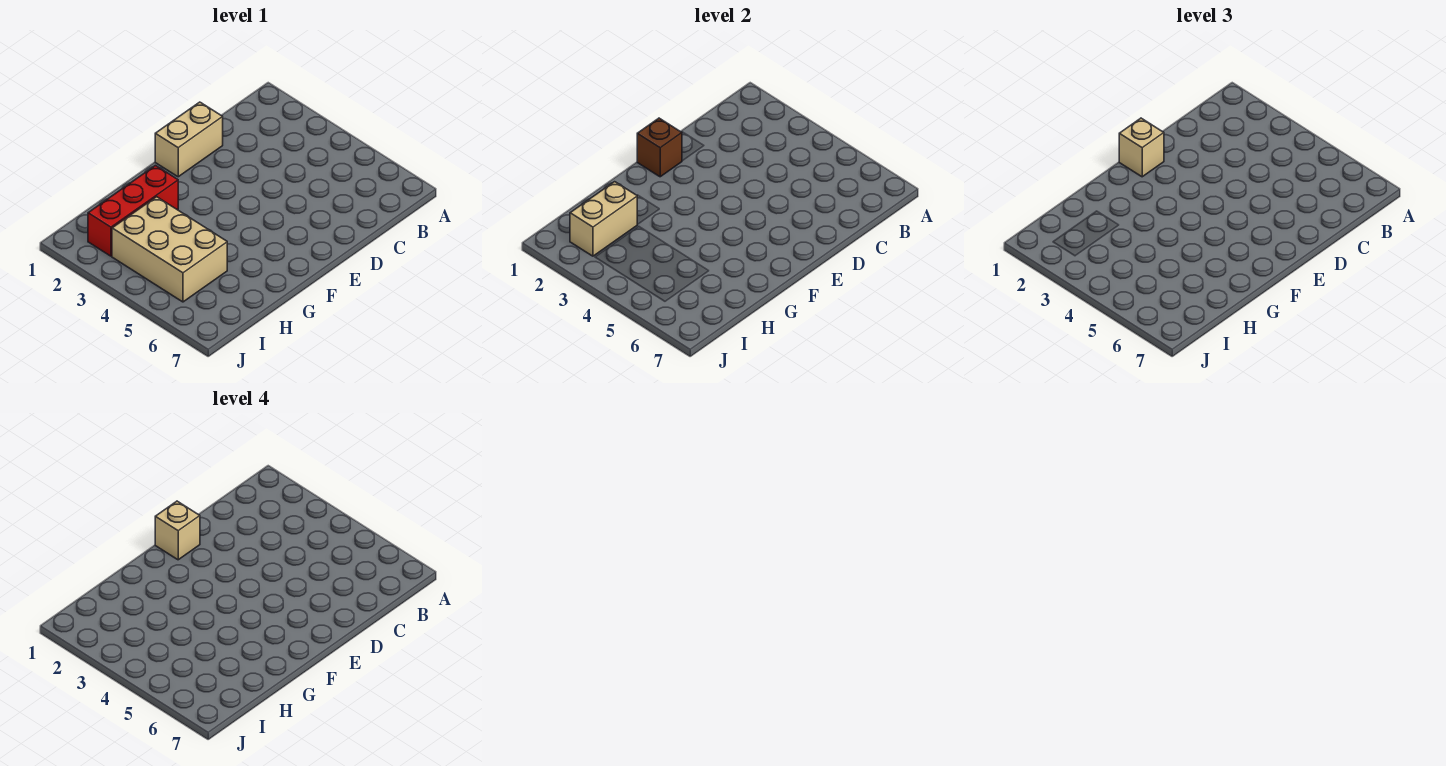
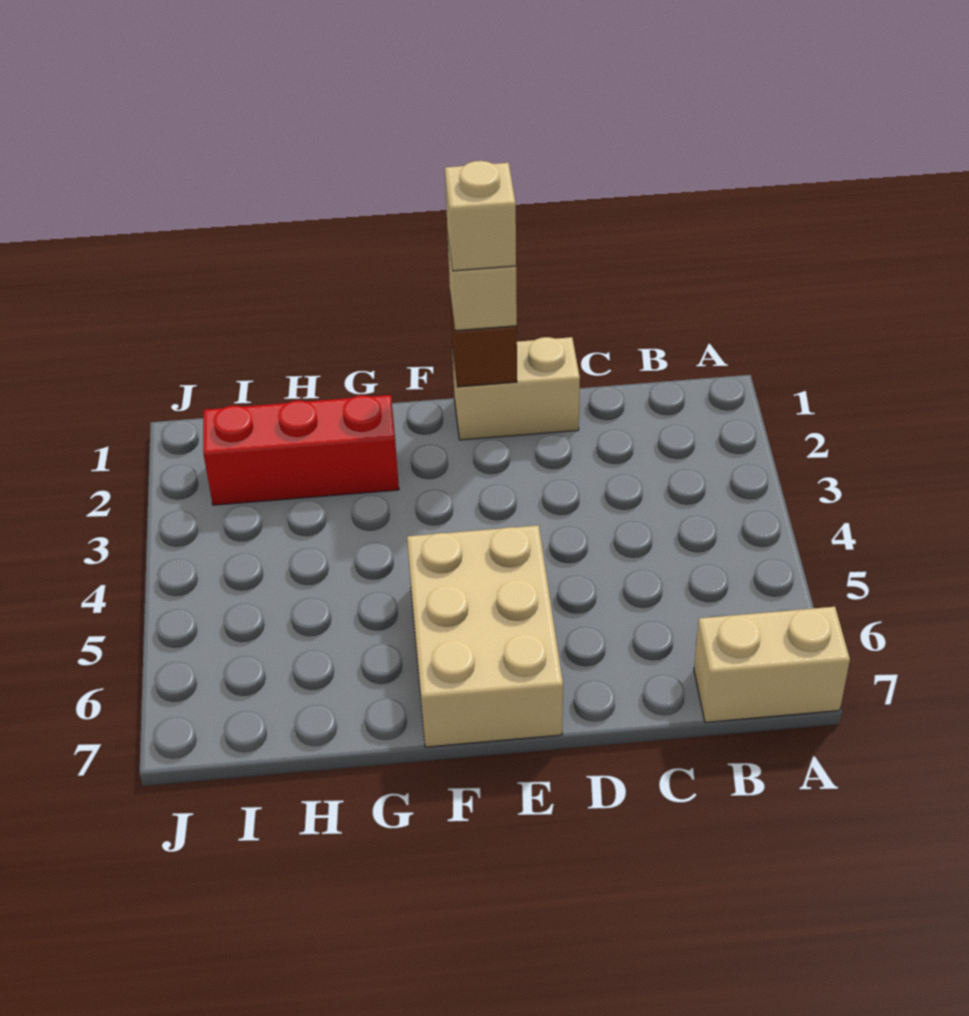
tan 1x2 brick [570,182,637,256] -> tan 1x2 brick moved to [694,607,850,722]
tan 2x3 brick [112,197,227,302] -> tan 2x3 brick moved to [407,525,563,747]

